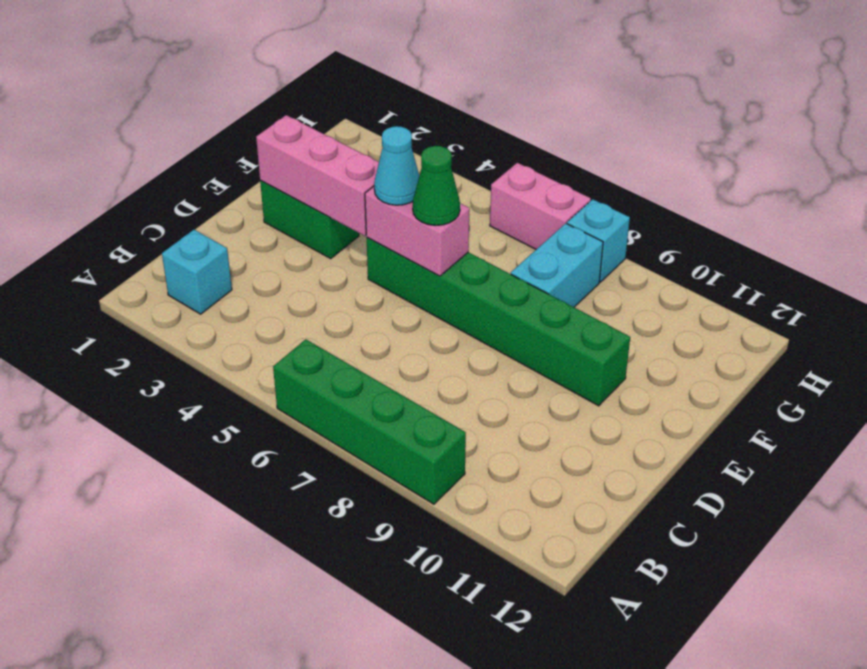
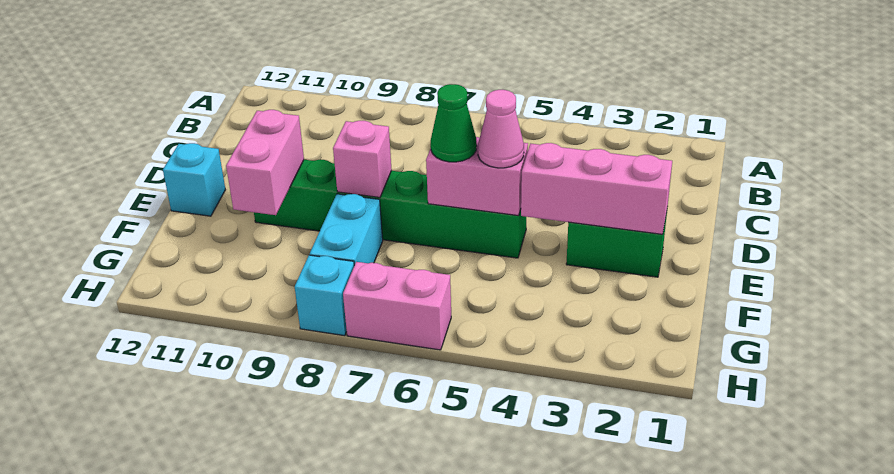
green 1x4 brick [273,339,466,504] -> none
cyan 1x1 brick [162,230,232,314] -> cyan 1x1 brick moved to [163,143,225,216]
cyan 1x1 cone [374,126,419,205] -> pink 1x1 cone [478,90,524,168]
none -> pink 1x1 brick [333,121,392,197]
none -> pink 1x2 brick [226,110,304,215]

